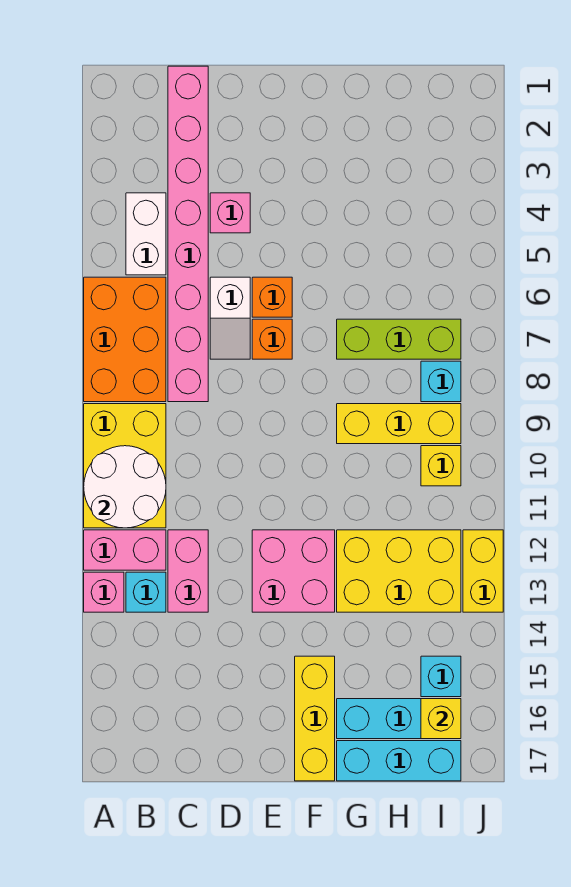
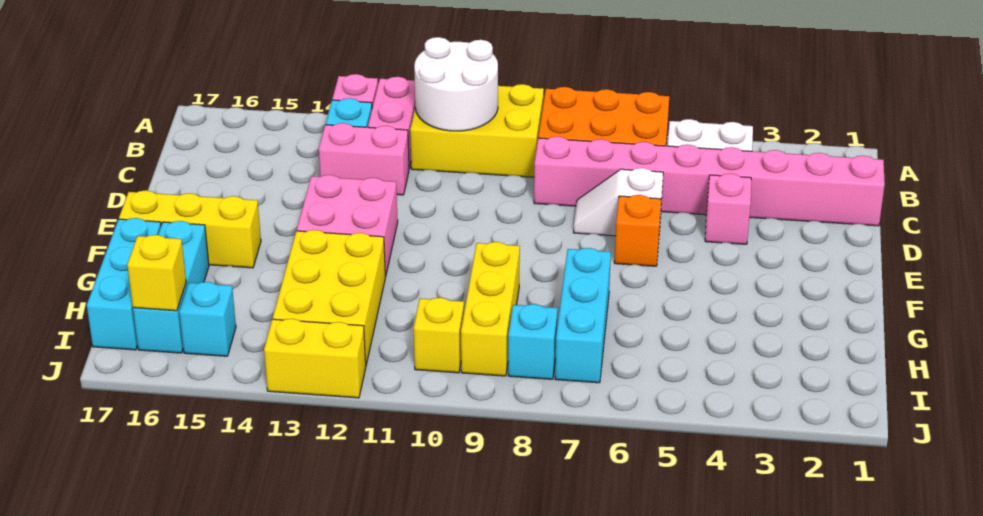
orange 1x1 brick [252,319,292,359] -> none
lime 1x3 brick [337,319,461,359] -> cyan 1x3 brick [555,248,611,383]

